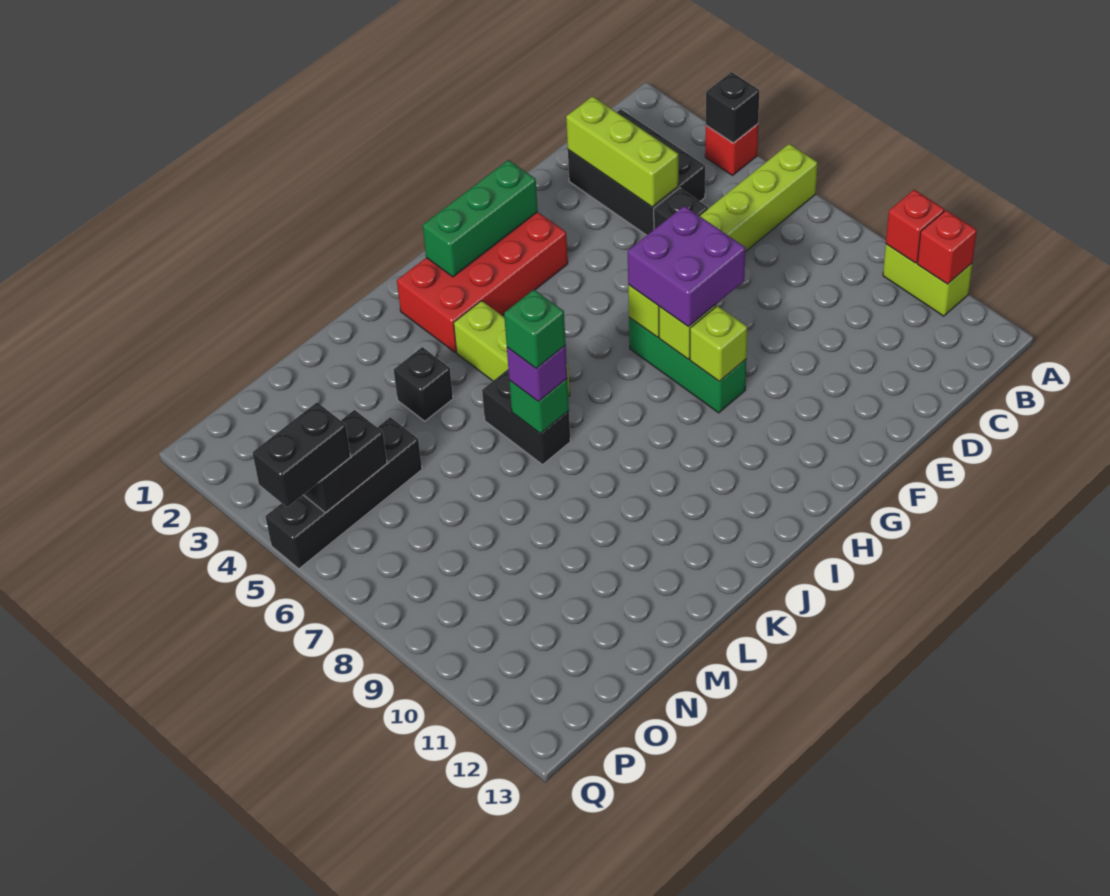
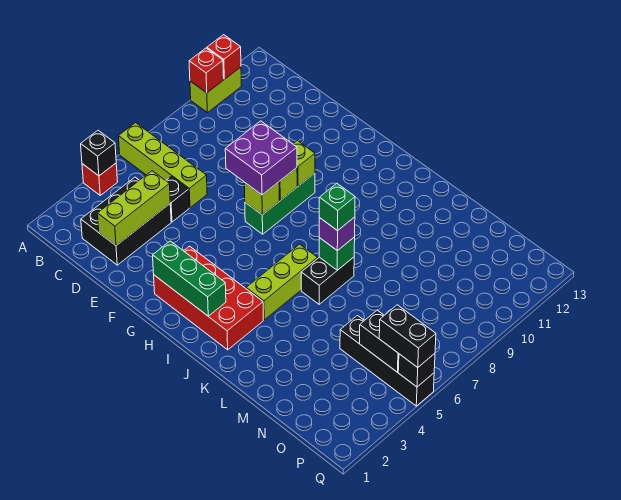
black 1x1 brick [394,347,453,421] -> black 1x1 brick moved to [398,354,435,387]

